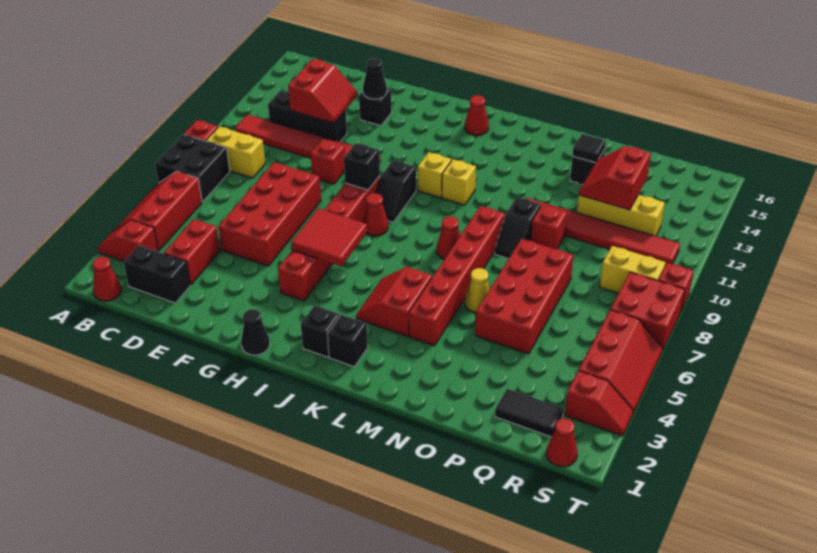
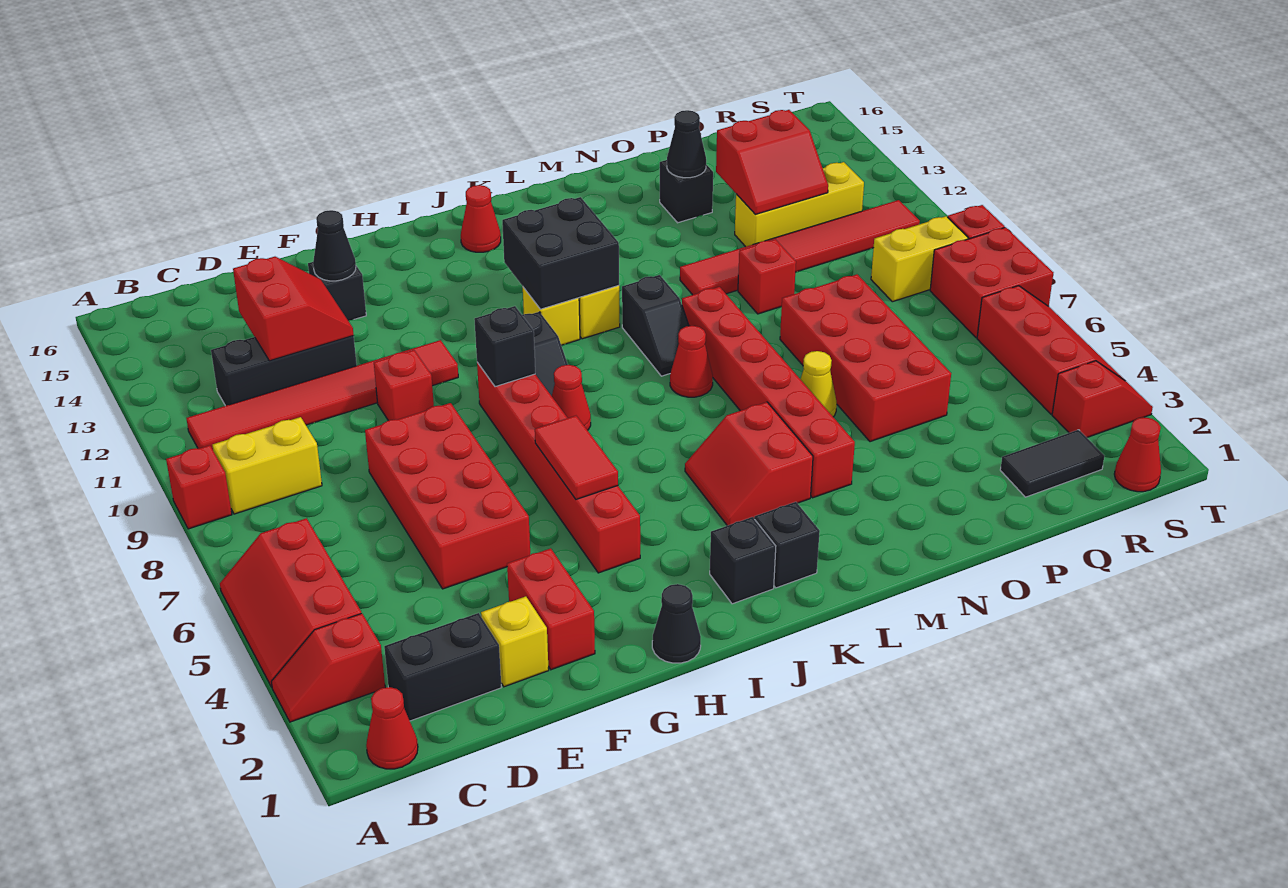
black 2x2 brick [155,134,230,202] -> black 2x2 brick moved to [502,197,619,309]
red 1x2 brick [164,219,220,285] -> red 1x2 brick moved to [507,548,595,670]
none -> yellow 1x1 brick [481,596,549,687]
red 2x2 tile [291,208,367,266] -> red 1x2 tile [535,416,618,499]
black 1x2 slope [494,197,541,259] -> black 1x2 slope moved to [622,275,689,376]
black 1x1 tile [572,134,606,163] -> black 1x1 cone [667,110,706,178]
red 2x2 slope [579,146,651,210] -> red 2x2 slope turned to [716,110,828,214]

